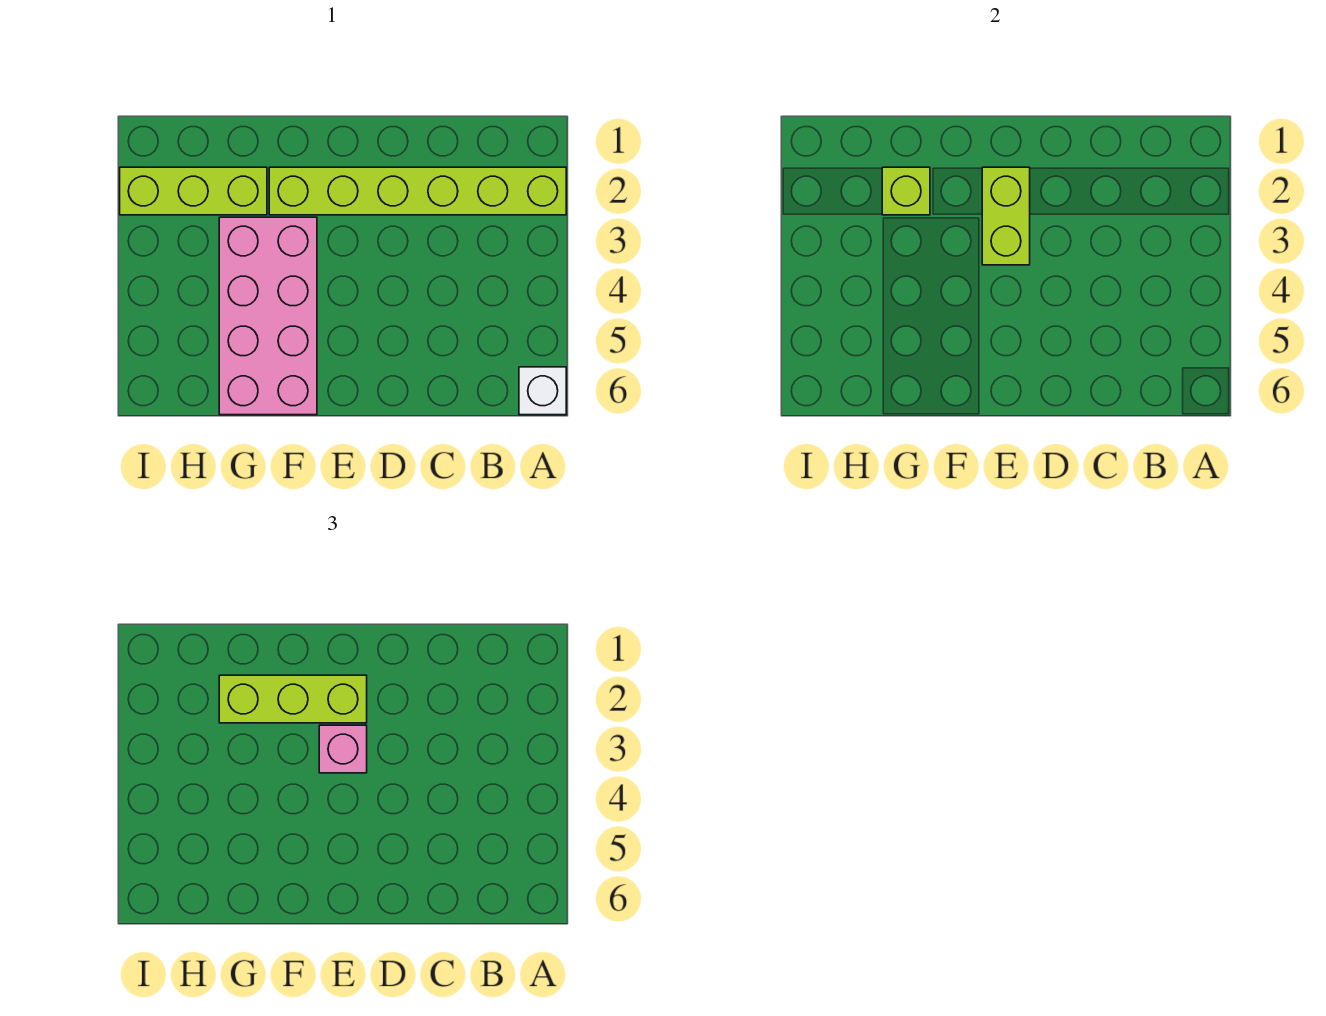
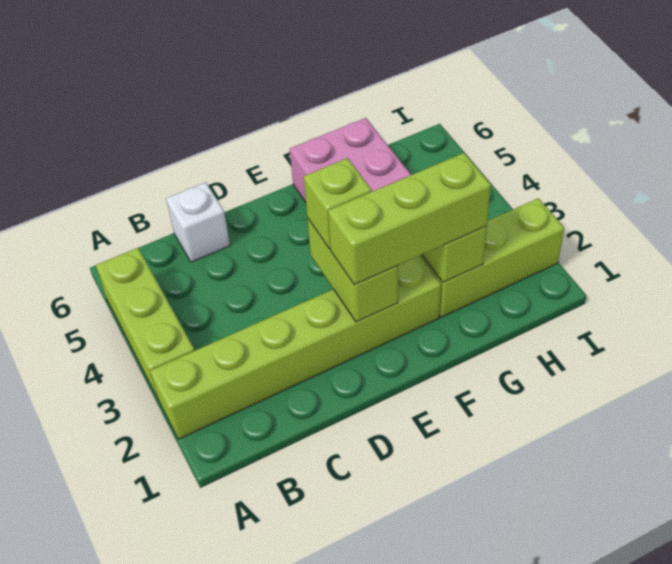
none -> lime 1x3 brick [96,248,195,400]
white 1x1 brick [519,367,566,415] -> white 1x1 brick moved to [166,182,230,262]
pink 1x1 brick [319,725,367,773] -> lime 1x1 brick [304,158,372,249]

